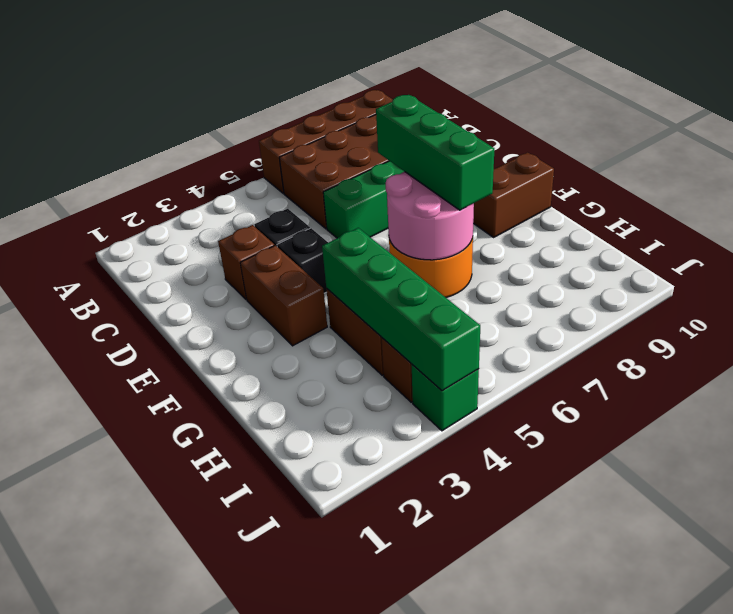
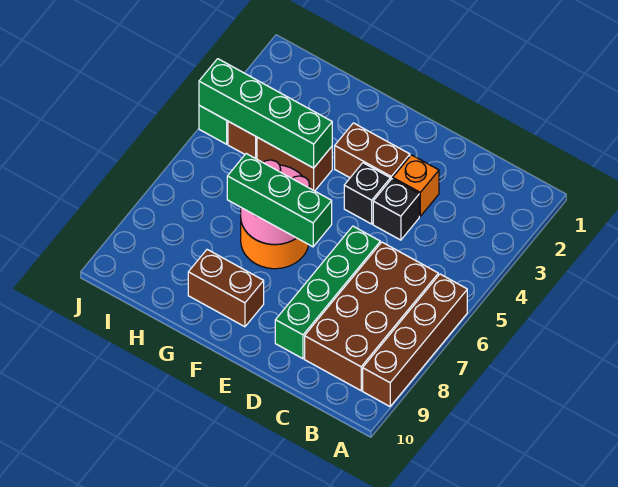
brown 1x1 brick [218,225,274,300] -> orange 1x1 brick [393,155,439,216]
brown 1x2 brick [473,152,554,237] -> brown 1x2 brick turned to [188,250,264,327]

